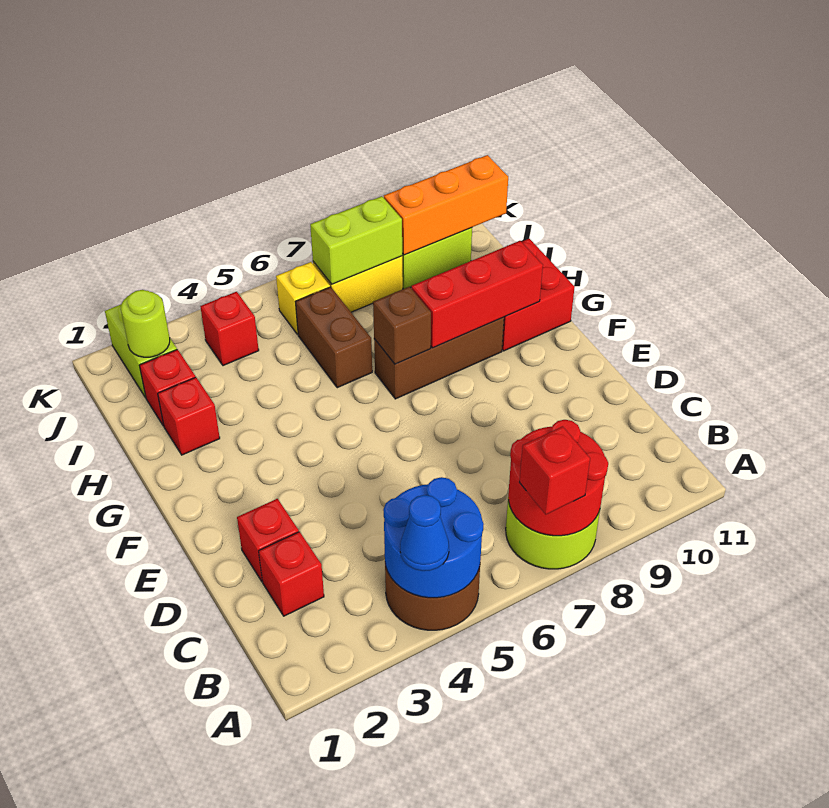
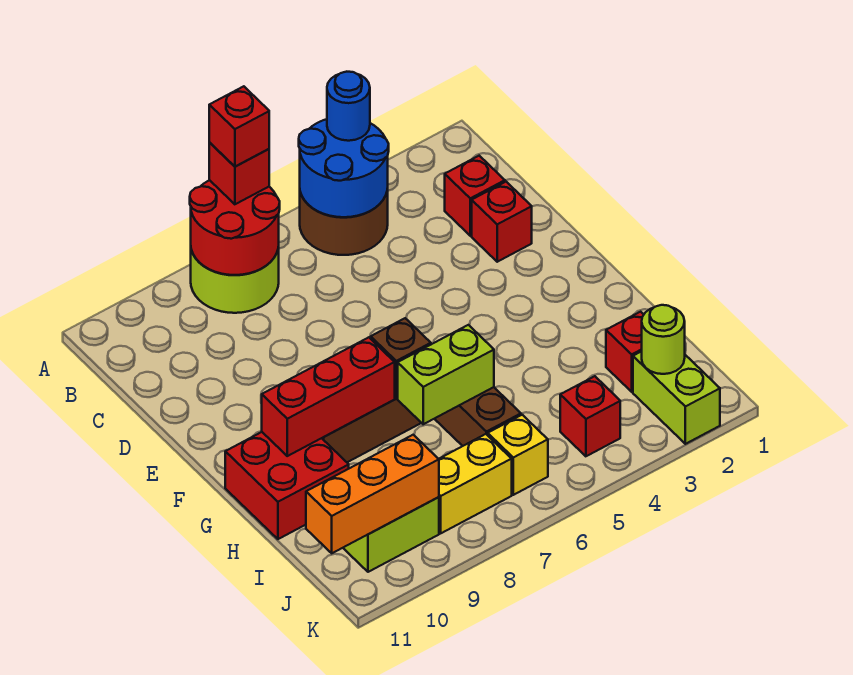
blue 1x1 cone [400,495,449,571] -> blue 1x1 round brick [327,72,370,141]
red 1x1 brick [158,377,220,455] -> red 1x1 brick moved to [209,86,269,166]
lime 1x2 brick [310,196,402,284] -> lime 1x2 brick moved to [398,325,494,424]

